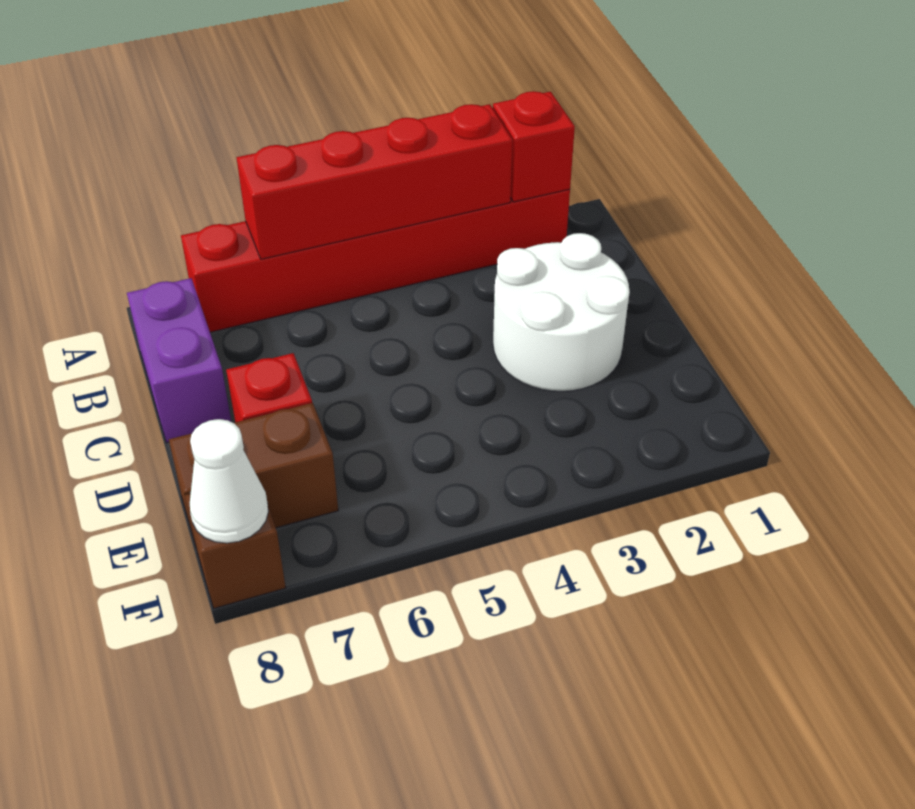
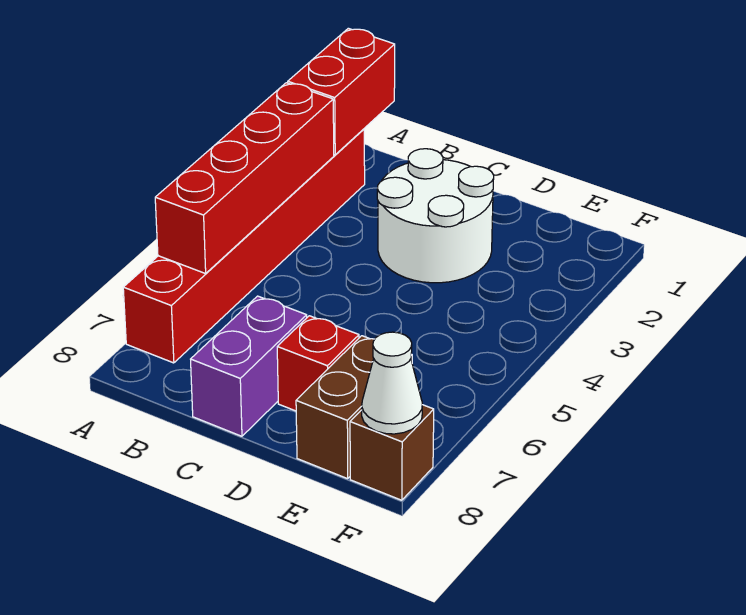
red 1x1 brick [493,91,575,202] -> red 1x2 brick [288,28,395,155]
purple 1x2 brick [127,278,231,442] -> purple 1x2 brick turned to [191,296,307,436]

